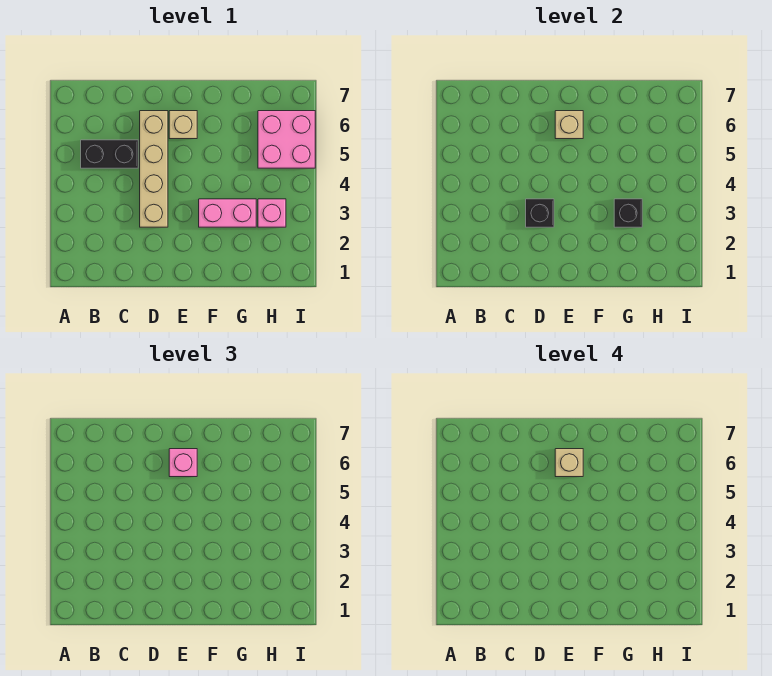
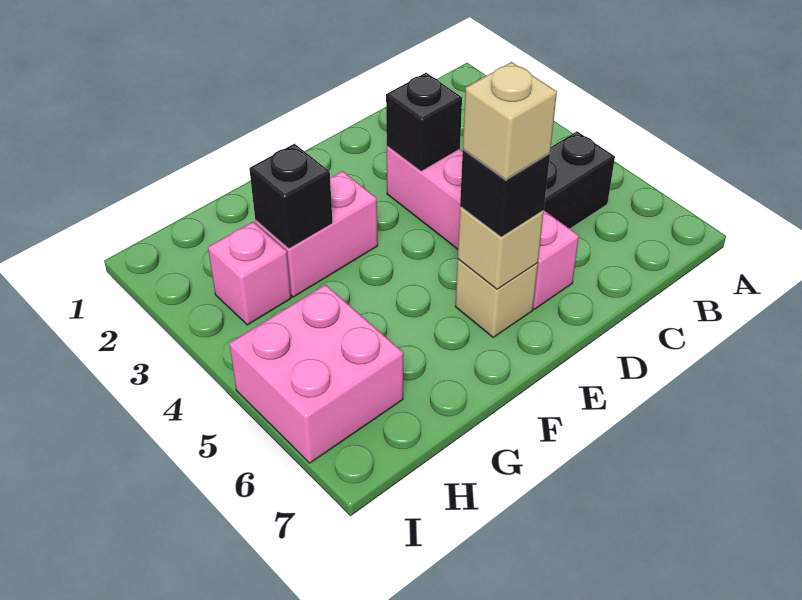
tan 1x4 brick [140,111,168,227] -> pink 1x4 brick [387,146,579,309]
pink 1x1 brick [169,449,197,477] -> black 1x1 brick [460,150,550,237]

